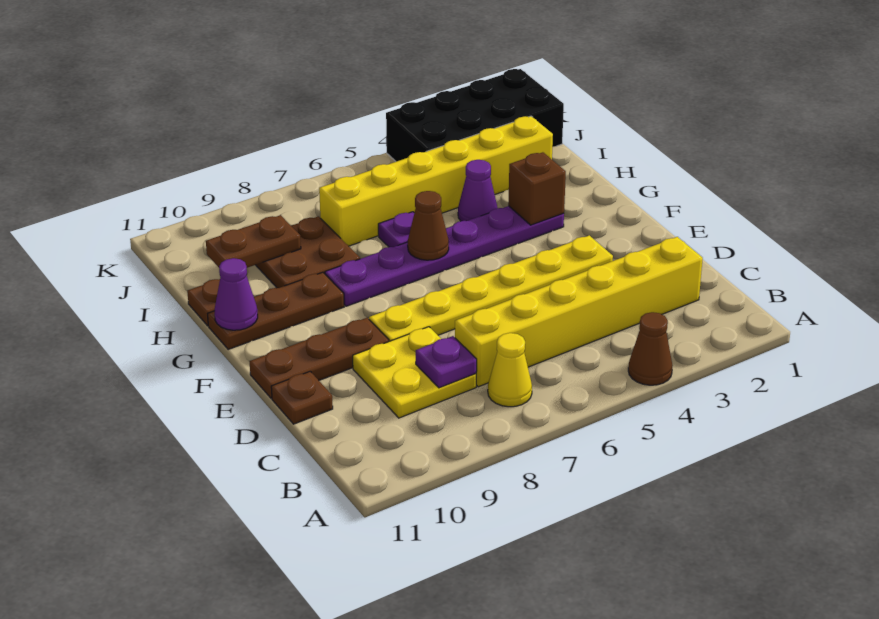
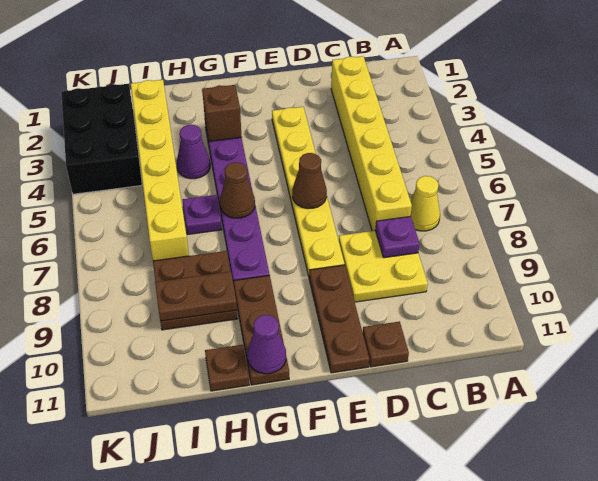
brown 1x1 cone [628,312,673,385] -> brown 1x1 cone moved to [292,153,327,209]
brown 1x2 plate [206,215,301,268] -> brown 1x2 plate turned to [155,272,237,321]
black 2x4 brick [386,69,564,162] -> black 2x3 brick [61,84,142,194]

